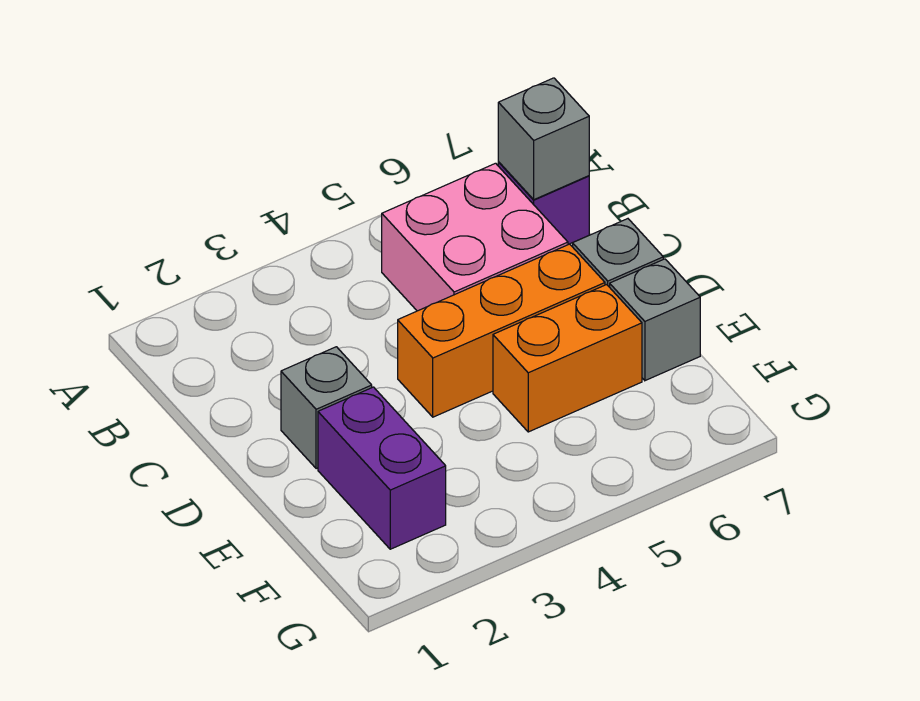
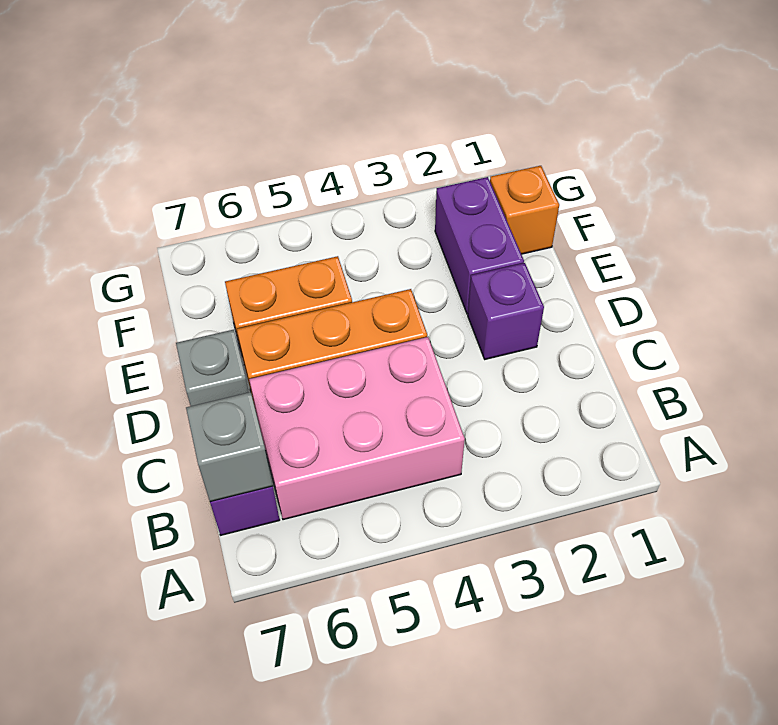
pink 2x2 brick [382,163,568,311] -> pink 2x3 brick [249,337,465,520]
grey 1x1 brick [281,347,372,469] -> purple 1x1 brick [468,263,544,359]
grey 1x1 brick [610,259,700,381] -> none
none -> orange 1x1 brick [490,166,559,254]

